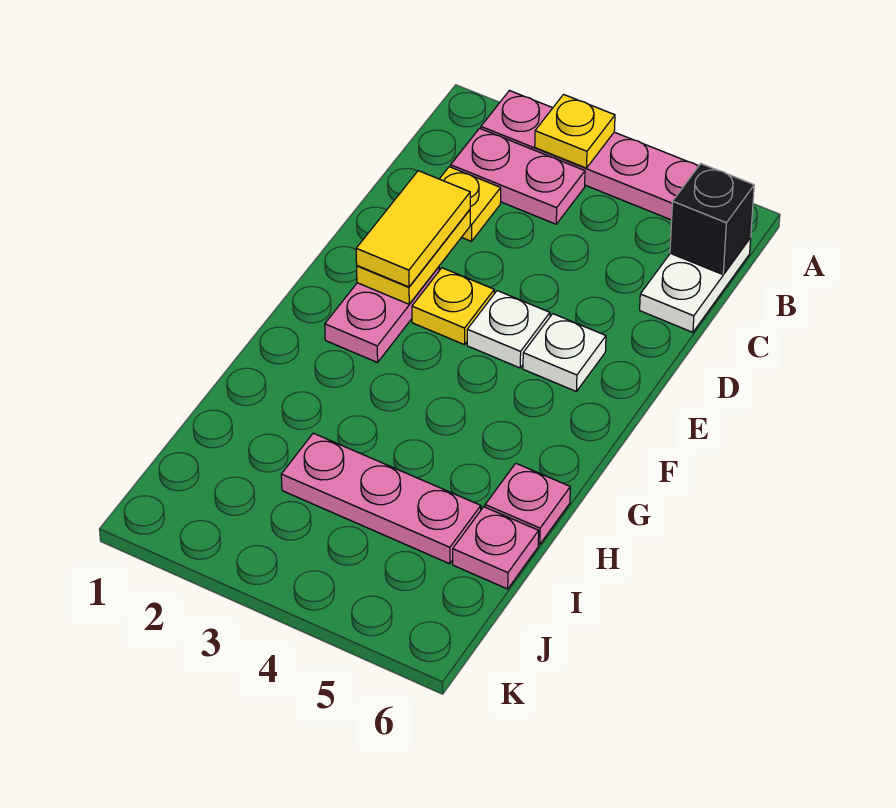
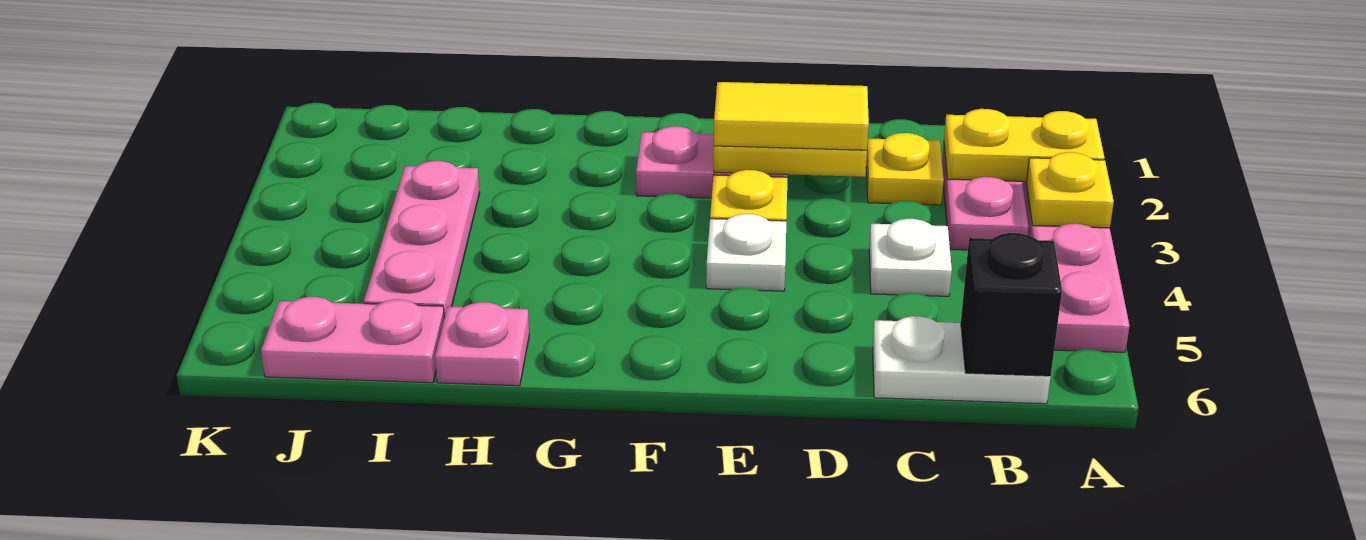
none -> yellow 1x2 plate [944,109,1105,181]
white 1x1 plate [523,314,606,391] -> white 1x1 plate moved to [869,219,952,296]
pink 1x1 plate [453,507,539,589] -> pink 1x2 plate [261,297,444,383]

